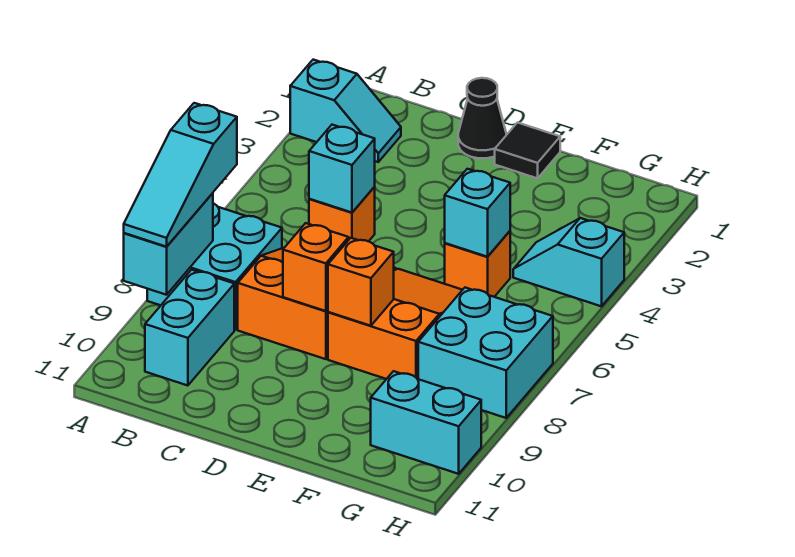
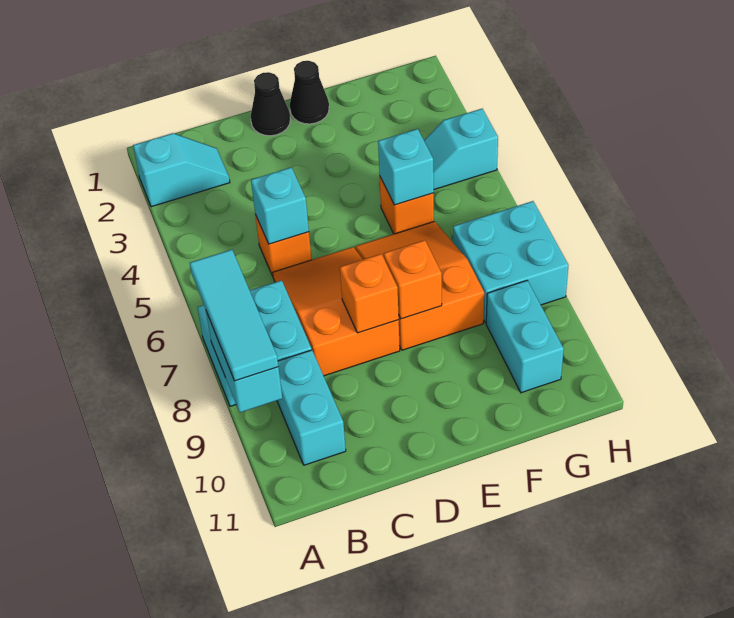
cyan 1x3 slope [124,103,237,247] -> cyan 1x3 tile [190,250,278,381]
black 1x1 tile [495,123,560,178] -> black 1x1 cone [290,61,329,124]
cyan 1x2 brick [371,371,481,474] -> cyan 1x2 brick turned to [486,281,564,393]

